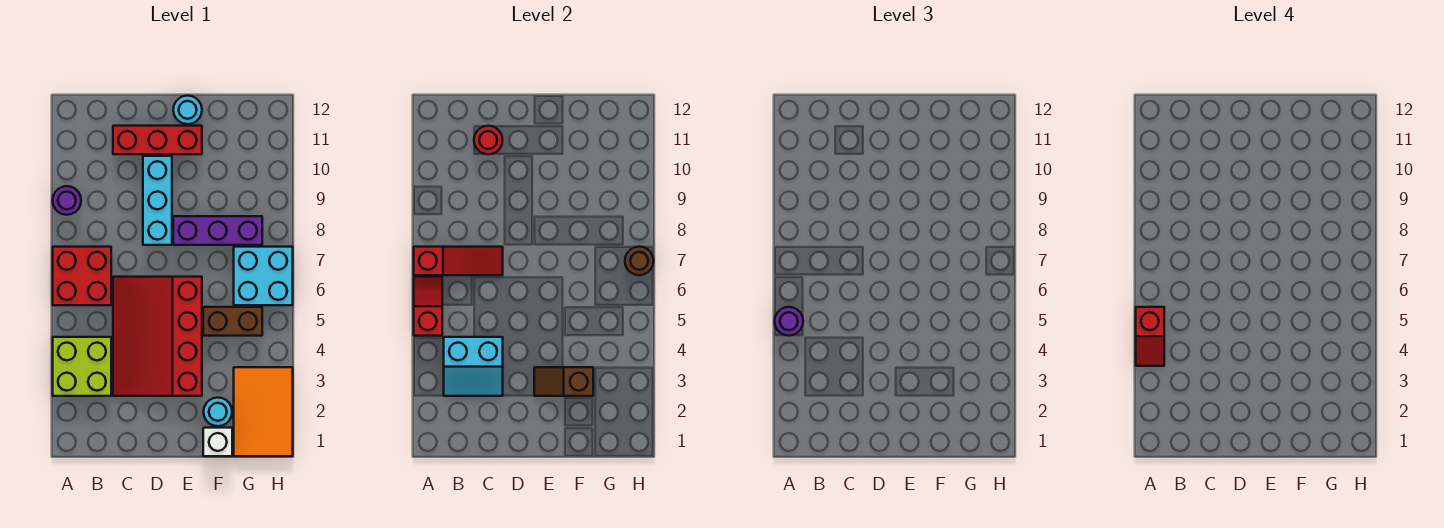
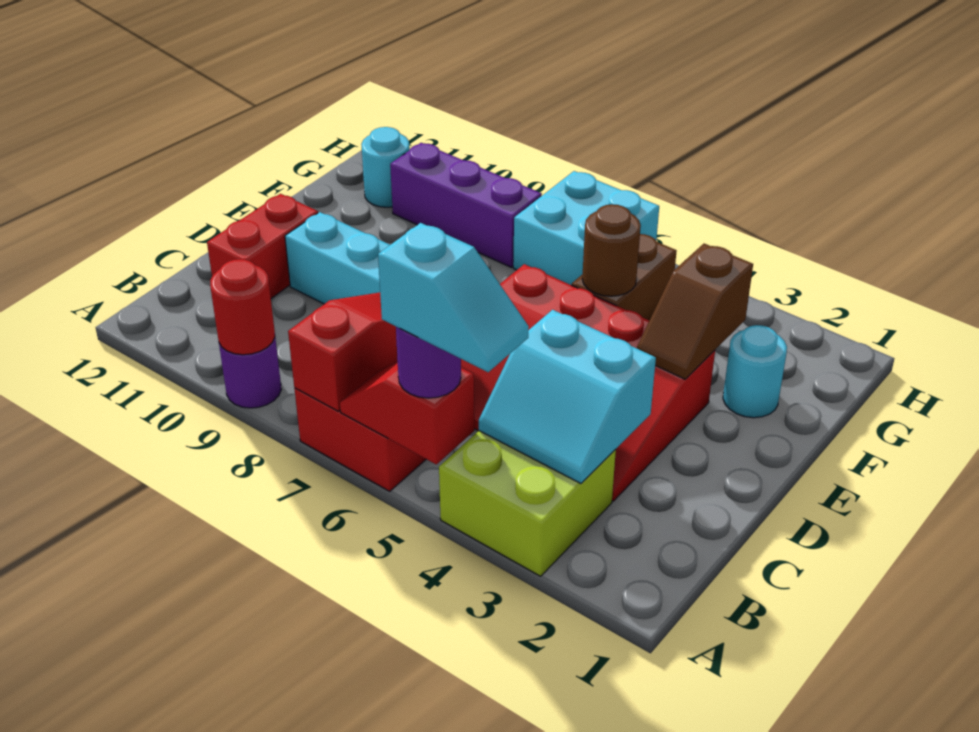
red 1x2 slope [1136,307,1164,366] -> cyan 1x2 slope [378,223,529,372]
cyan 2x2 slope [444,337,503,396] -> cyan 2x2 slope turned to [479,310,656,484]
red 1x3 brick [113,126,202,154] -> red 1x2 brick [207,194,318,298]
red 1x1 round brick [474,126,503,154] -> red 1x1 round brick moved to [210,259,275,355]
purple 1x3 brick [173,216,262,245] -> purple 1x3 brick turned to [390,143,542,267]
cyan 1x1 round brick [173,96,202,124] -> cyan 1x1 round brick moved to [361,127,410,207]
white 1x1 brick [203,428,232,456] -> none
orange 2x3 tile [234,367,293,456] -> none
brown 1x1 round brick [625,247,654,275] -> brown 1x1 round brick moved to [582,204,641,296]

